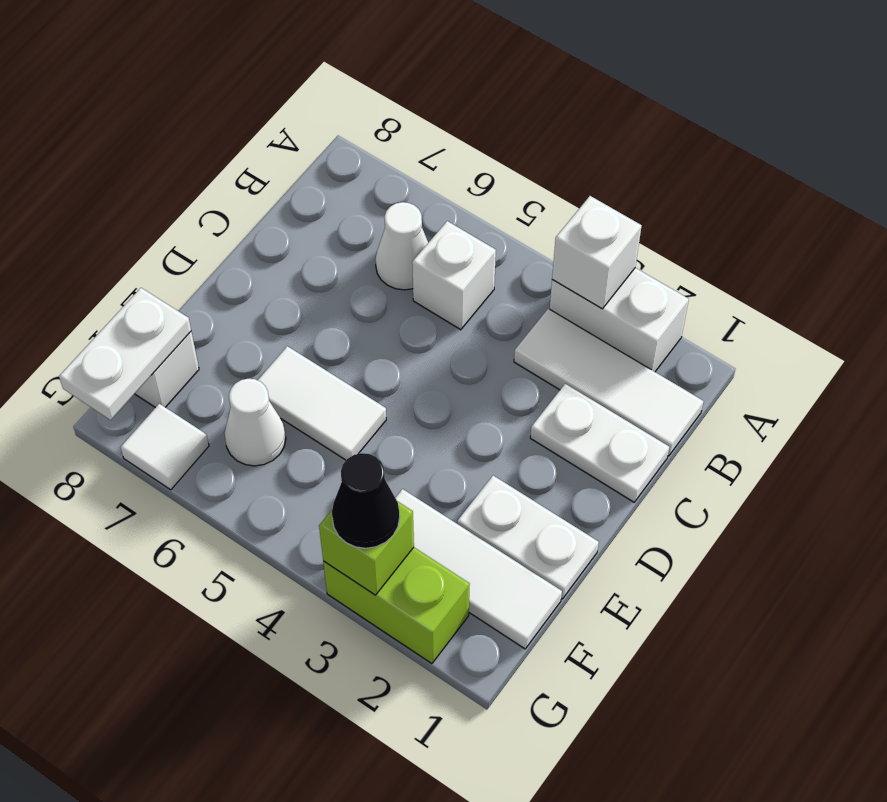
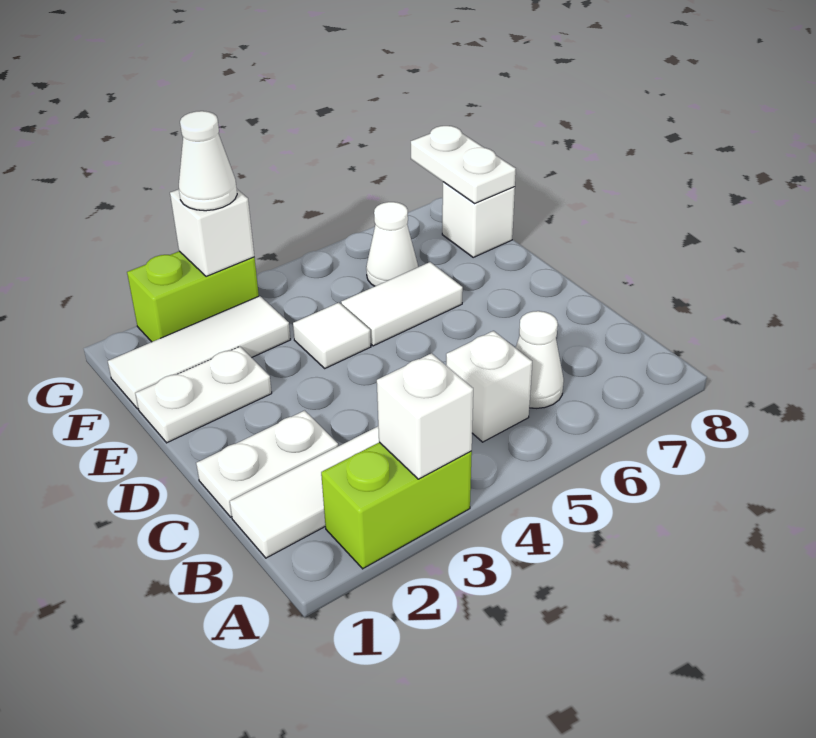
white 1x2 brick [550,268,689,372] -> lime 1x2 brick [321,442,472,569]
lime 1x1 brick [319,502,414,595] -> white 1x1 brick [170,189,254,277]
black 1x1 cone [332,453,400,548] -> white 1x1 cone [179,111,237,211]
white 1x1 tile [121,404,209,490] -> white 1x1 tile moved to [293,303,371,368]

